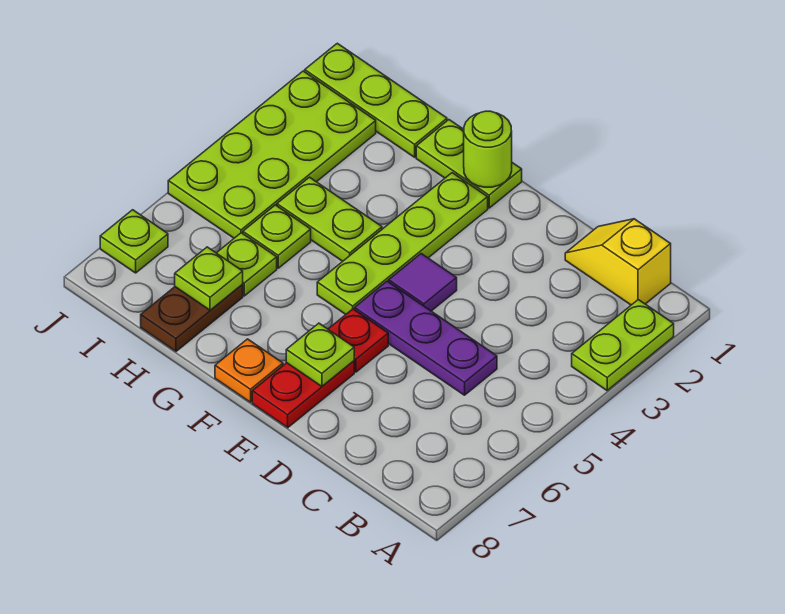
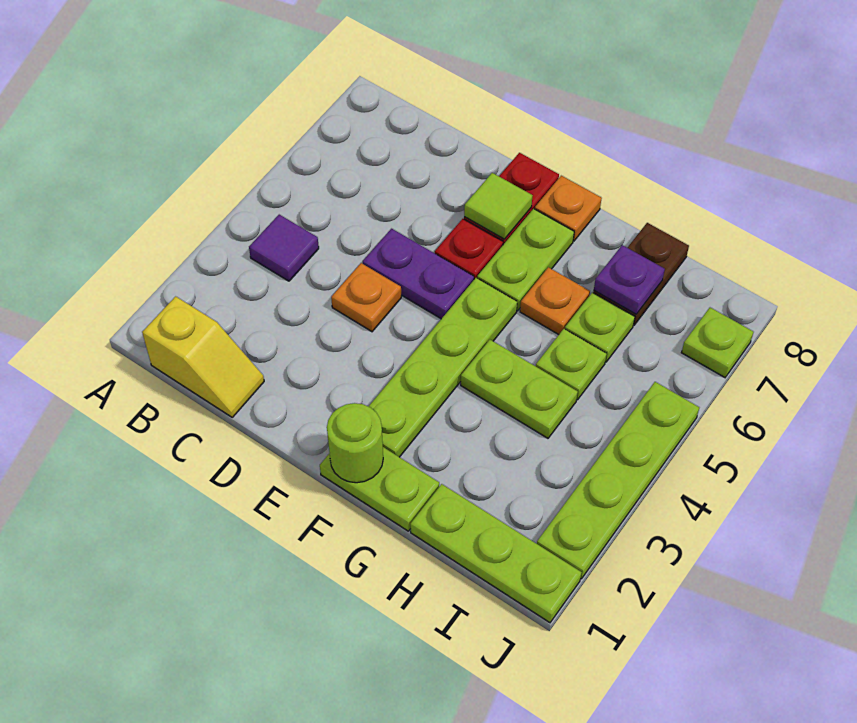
lime 1x2 plate [572,300,674,390] -> lime 1x2 plate moved to [477,209,574,311]
purple 1x3 plate [355,281,497,395] -> purple 1x2 plate [363,229,474,319]
none -> orange 1x1 plate [331,263,401,332]
purple 1x1 tile [389,254,457,311] -> purple 1x1 tile moved to [249,215,319,281]
lime 1x1 plate [286,323,354,386] -> lime 1x1 tile [464,173,533,239]
none -> orange 1x1 plate [520,267,590,335]
lime 1x1 plate [175,247,243,310] -> purple 1x1 plate [594,245,665,314]
lime 2x4 plate [168,71,376,238] -> lime 1x4 plate [537,382,699,579]

